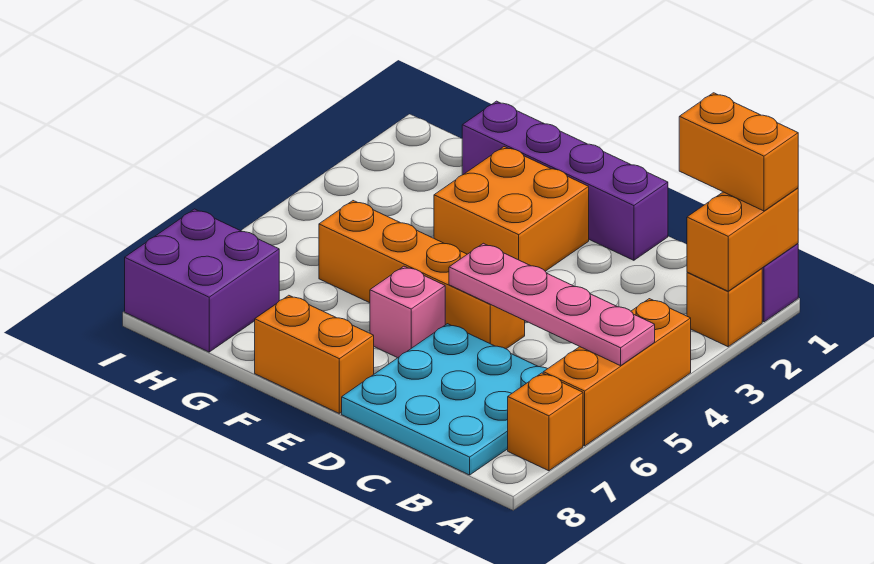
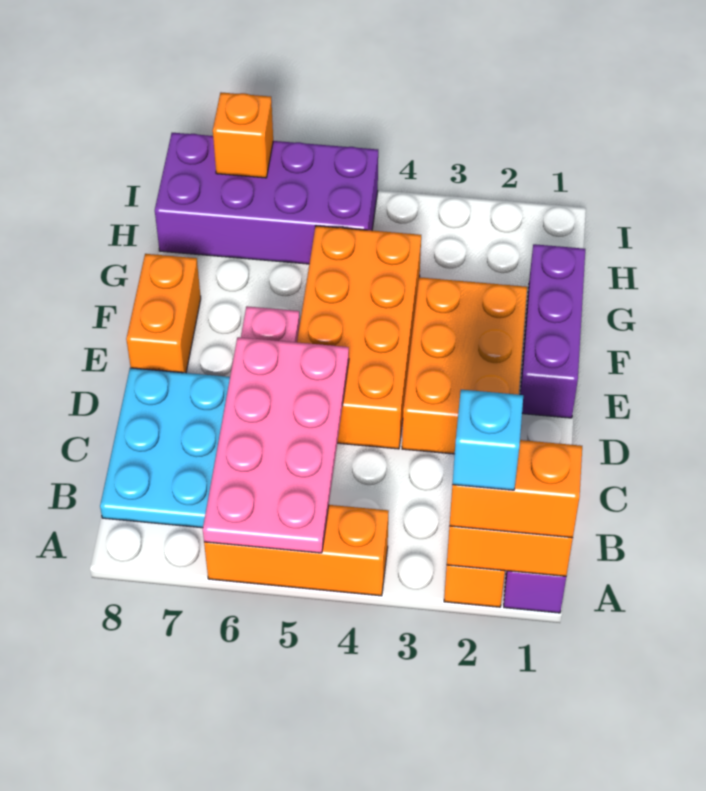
orange 1x2 brick [679,93,798,211] -> orange 1x2 brick turned to [450,440,582,538]
none -> cyan 1x1 brick [452,390,523,490]
pink 1x4 plate [449,243,655,366] -> pink 2x4 plate [203,337,349,553]
orange 1x1 brick [508,373,583,471] -> orange 1x1 brick moved to [213,93,273,178]
purple 1x4 brick [462,101,668,260] -> purple 1x3 brick [520,244,585,418]
orange 1x4 brick [319,201,525,349] -> orange 2x4 brick [297,226,421,449]
orange 2x2 brick [434,147,589,271] -> orange 2x3 brick [402,277,527,454]
purple 2x2 brick [125,209,279,352] -> purple 2x4 brick [155,133,378,264]

